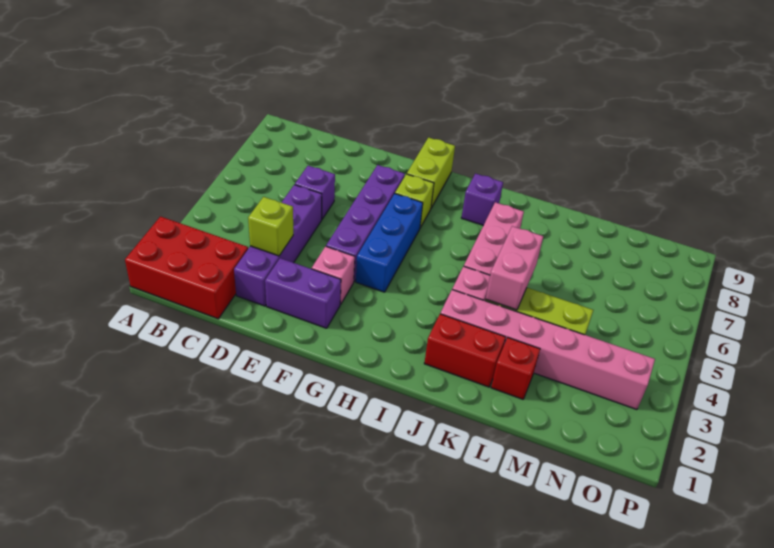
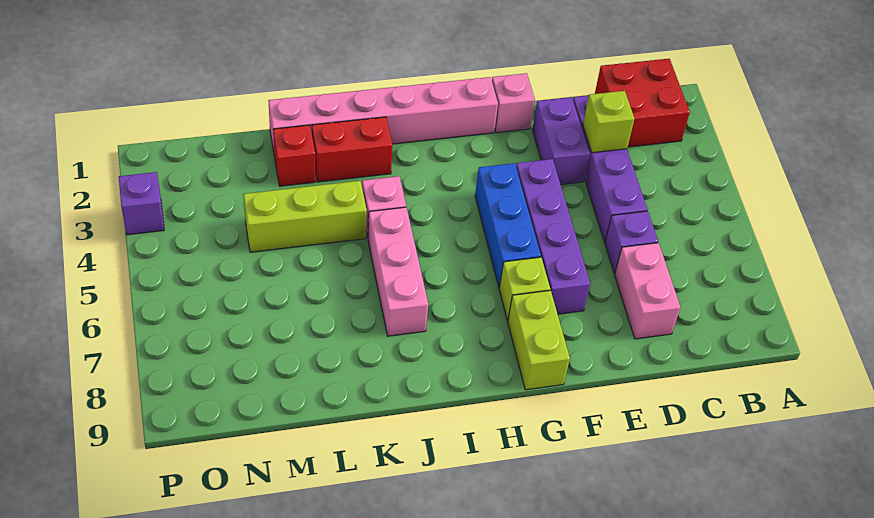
red 2x3 brick [125,217,248,319] -> red 2x2 brick [595,59,690,147]
purple 1x2 brick [265,258,341,328] -> purple 1x2 brick turned to [532,97,590,185]
pink 1x1 brick [312,246,355,304] -> pink 1x1 brick moved to [492,73,535,133]
purple 1x1 brick [461,174,503,225] -> purple 1x1 brick moved to [119,172,164,235]
pink 1x6 brick [440,290,655,410] -> pink 1x6 brick moved to [268,77,498,157]
pink 1x2 brick [486,226,543,310] -> pink 1x2 brick moved to [615,243,680,339]

